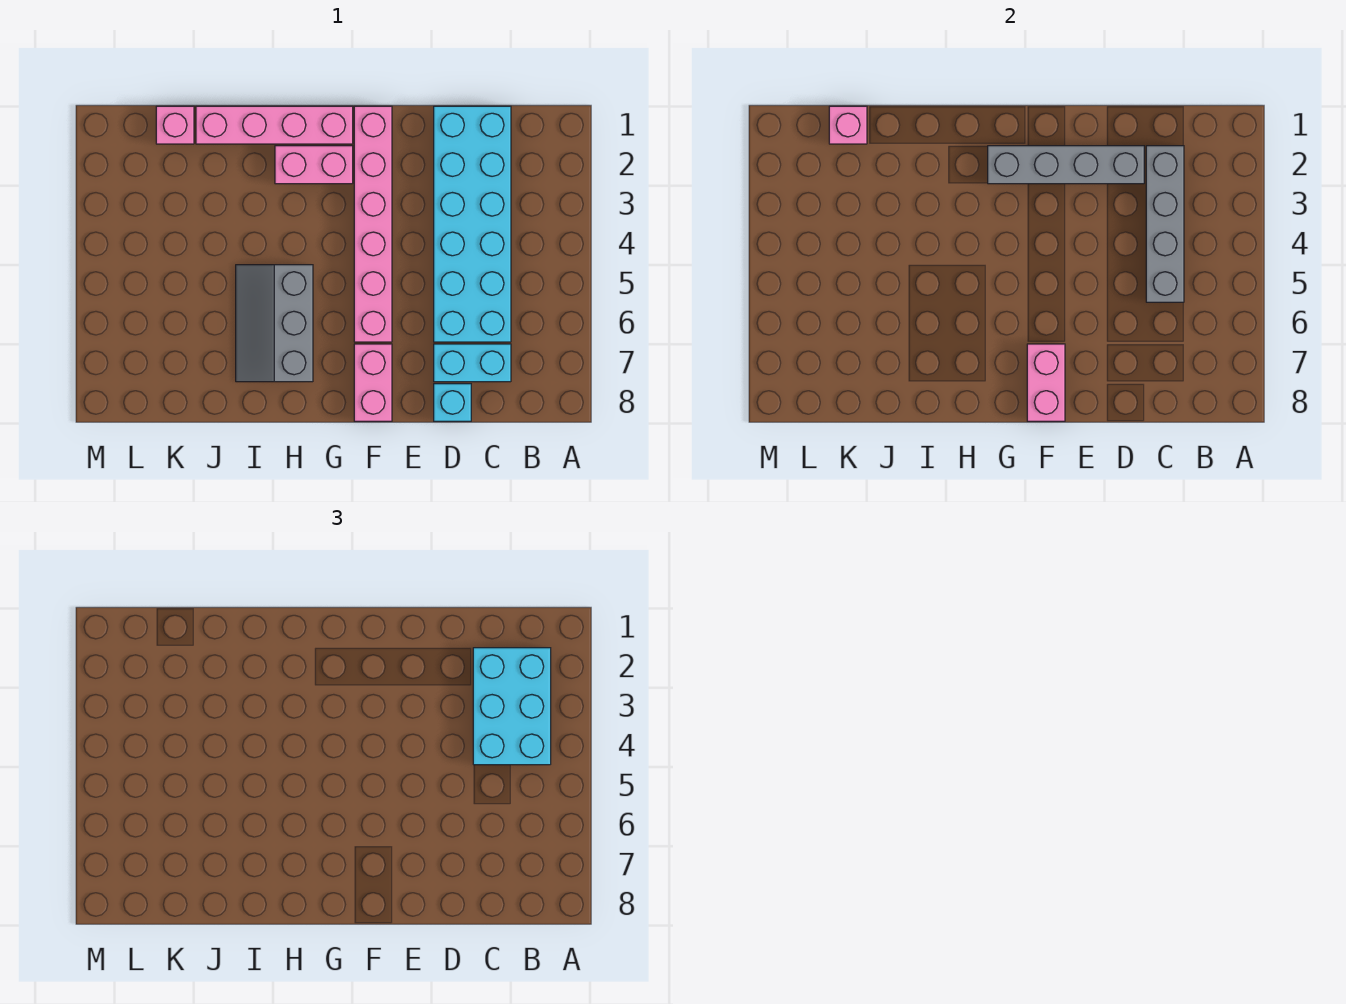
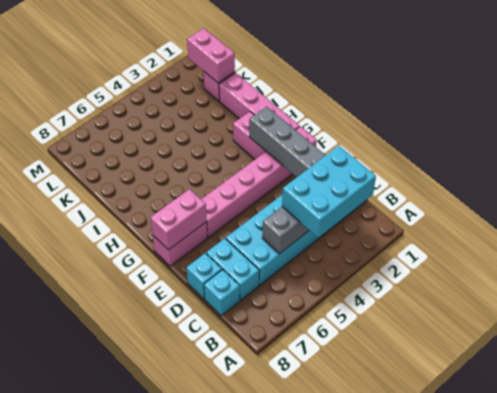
none -> cyan 1x1 brick [204,270,240,316]
grey 2x3 slope [236,265,313,382] -> none
pink 1x1 brick [829,106,867,144] -> pink 1x2 brick [187,28,235,83]

